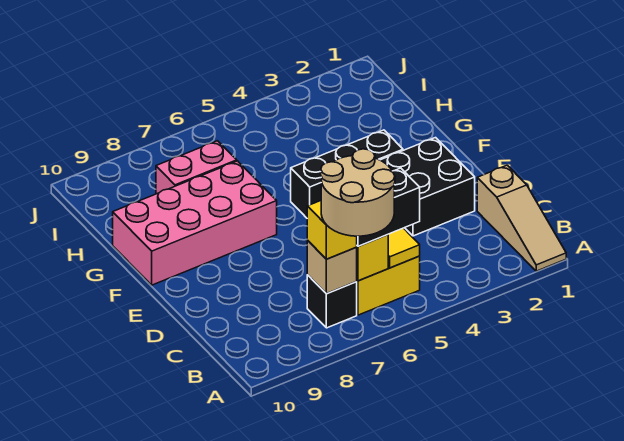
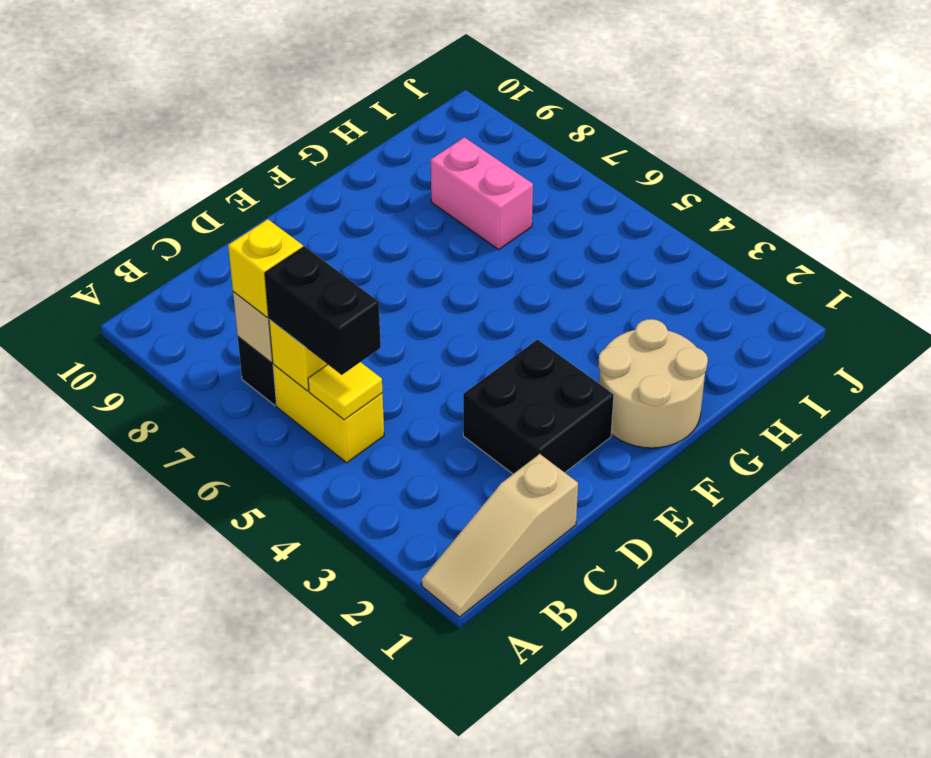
tan 2x2 round brick [321,149,395,236] -> tan 2x2 round brick moved to [598,319,708,448]
black 1x3 brick [291,130,403,218] -> none
pink 2x4 brick [113,161,277,285] -> none

